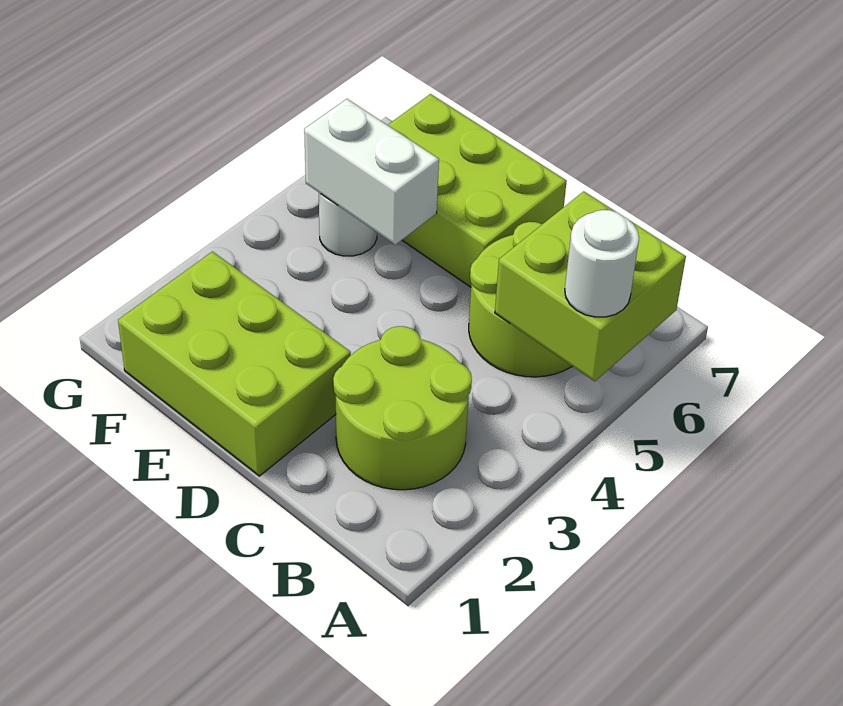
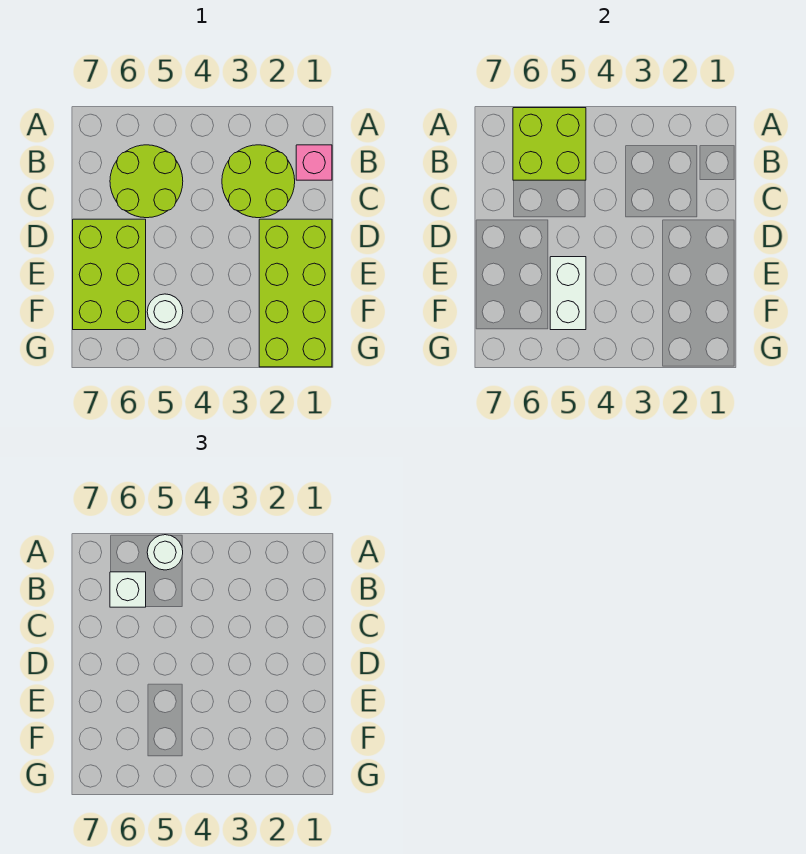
none -> pink 1x1 brick [296,145,332,180]
none -> white 1x1 brick [110,572,146,607]
lime 2x3 brick [118,252,351,476] -> lime 2x4 brick [259,219,332,367]

